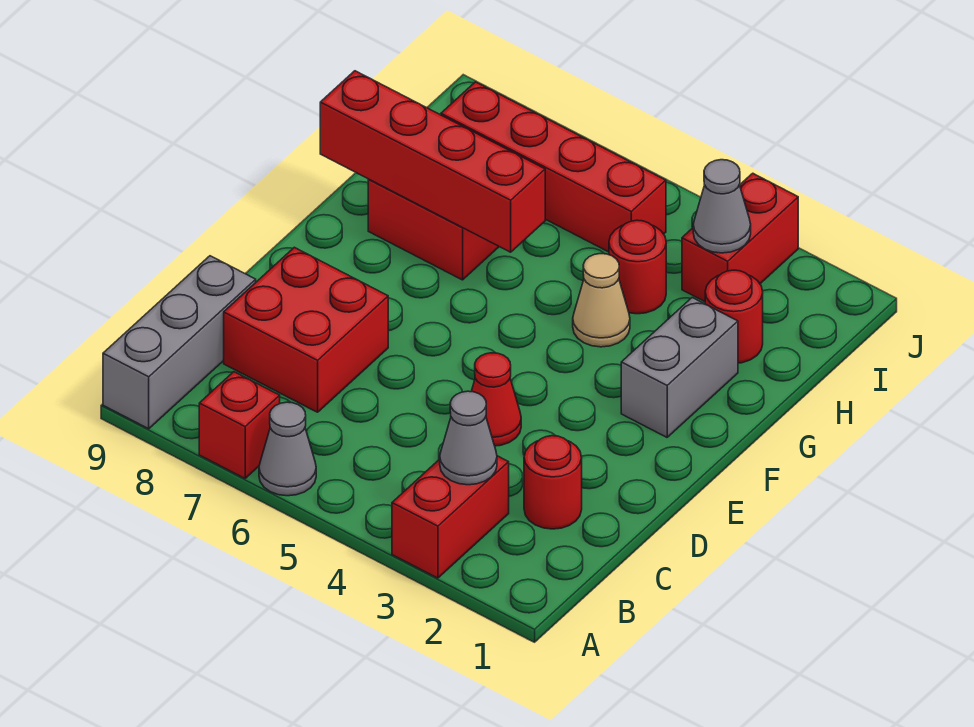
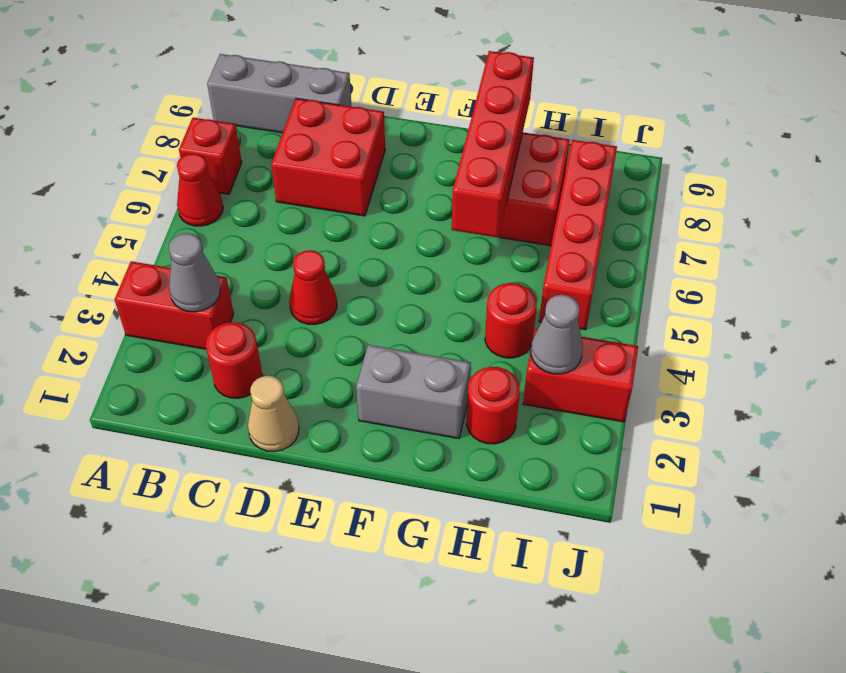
grey 1x1 cone [259,402,316,496] -> red 1x1 cone [177,153,223,226]
tan 1x1 cone [573,254,630,347] -> tan 1x1 cone moved to [248,376,299,451]

